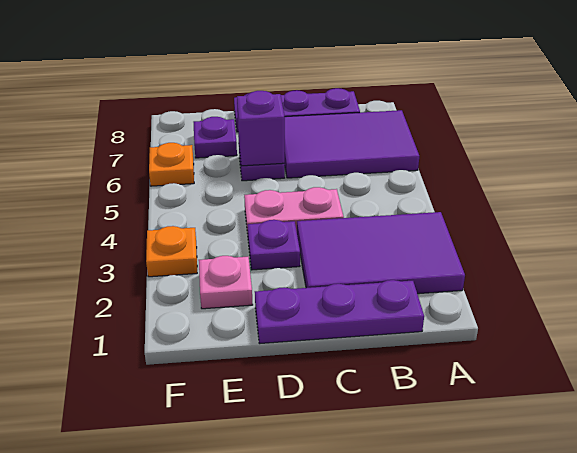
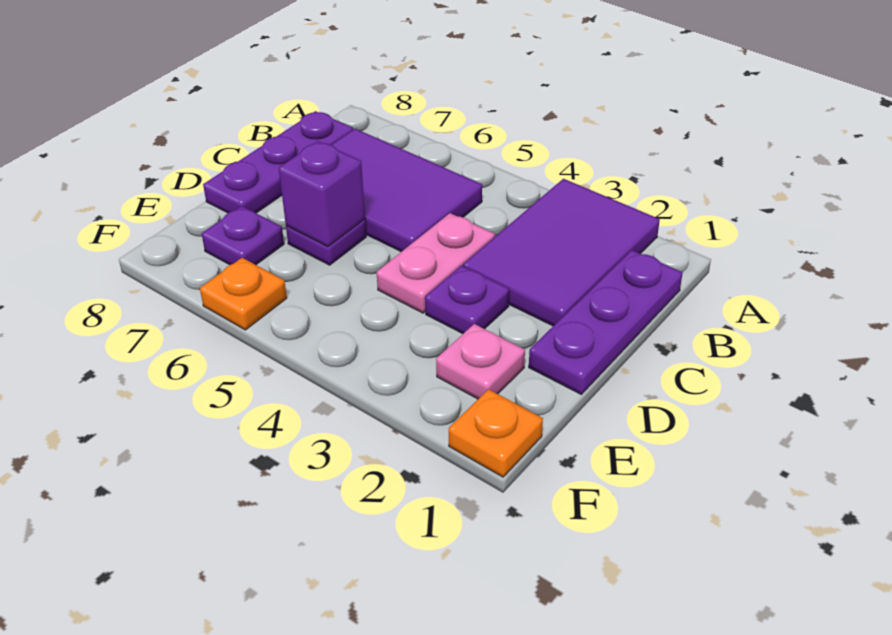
purple 2x3 tile [285,110,419,178] -> purple 2x3 tile turned to [332,129,482,252]
orange 1x1 plate [146,226,197,277] -> orange 1x1 plate moved to [449,389,543,477]

